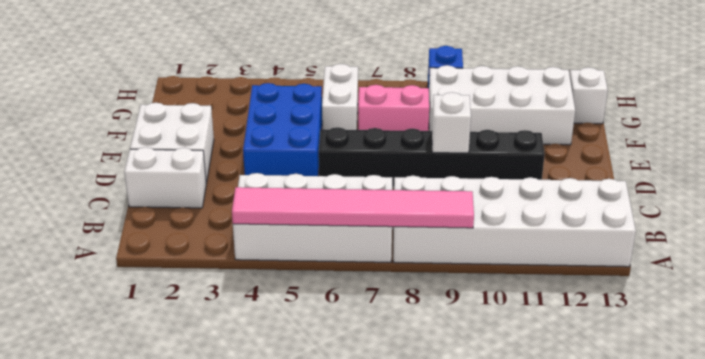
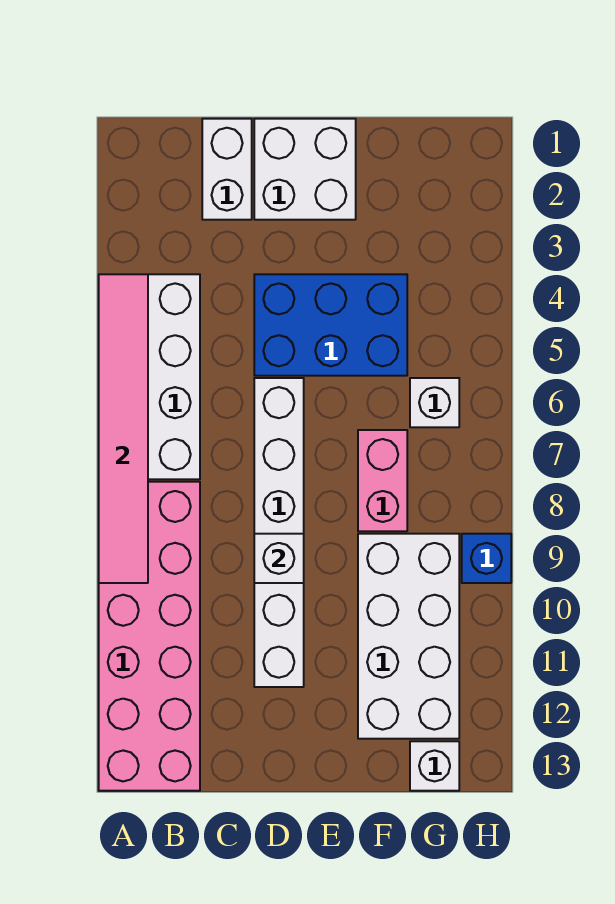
white 2x6 brick [393,176,636,267] -> pink 2x6 brick [99,482,200,791]
black 1x6 brick [319,127,545,187] -> white 1x6 brick [254,378,304,687]
white 1x2 brick [322,64,358,130] -> white 1x1 brick [410,378,459,427]

